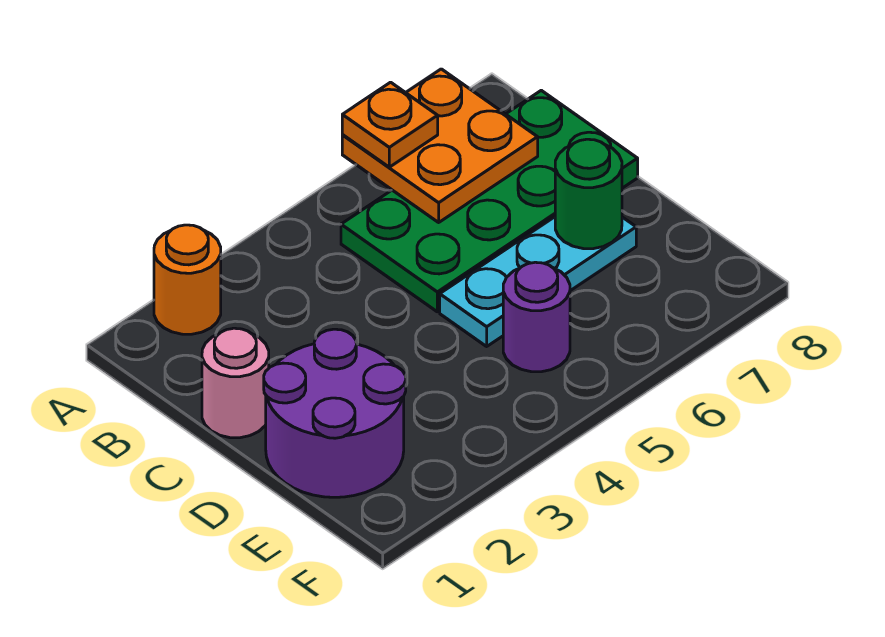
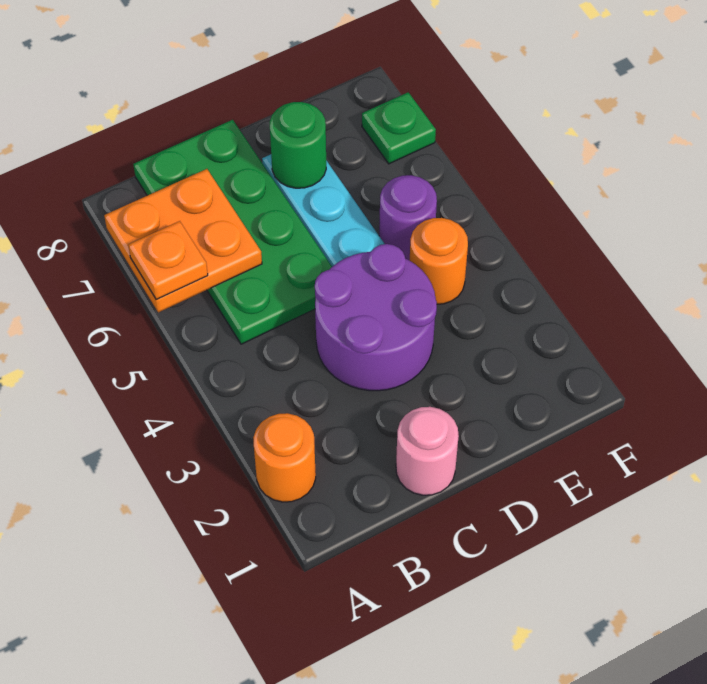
purple 2x2 round brick [264,329,406,497] -> purple 2x2 round brick moved to [315,244,437,391]
none -> orange 1x1 round brick [410,218,468,304]
none -> green 1x1 plate [362,92,436,164]

